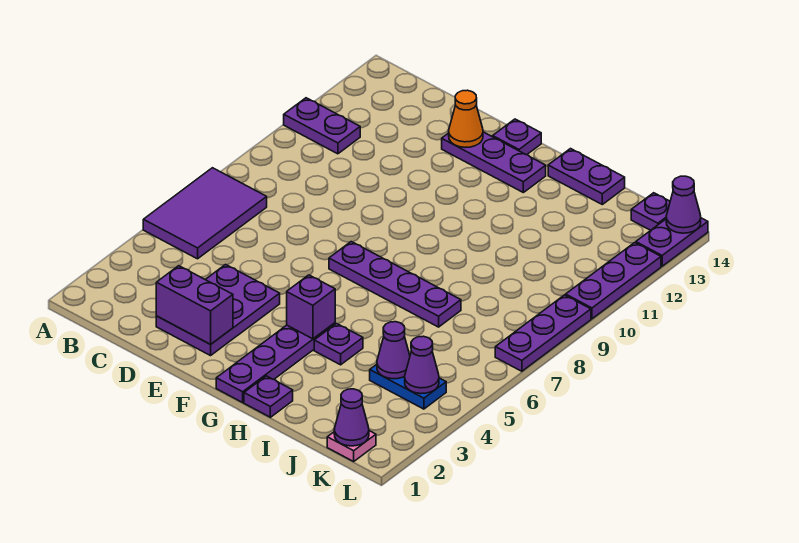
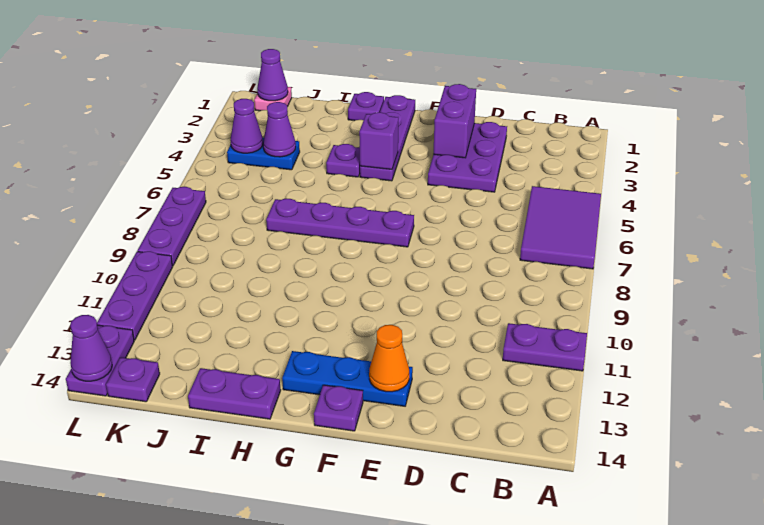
purple 1x2 brick [156,266,233,344] -> purple 1x2 brick turned to [433,84,476,158]
purple 1x3 plate [442,132,546,192] -> blue 1x3 plate [282,351,413,406]

